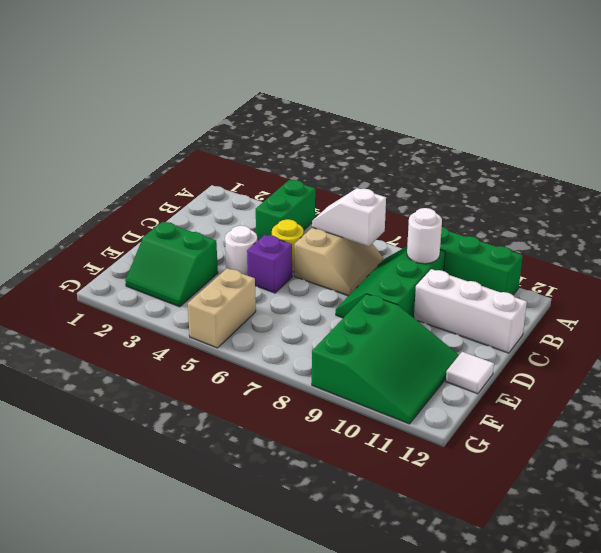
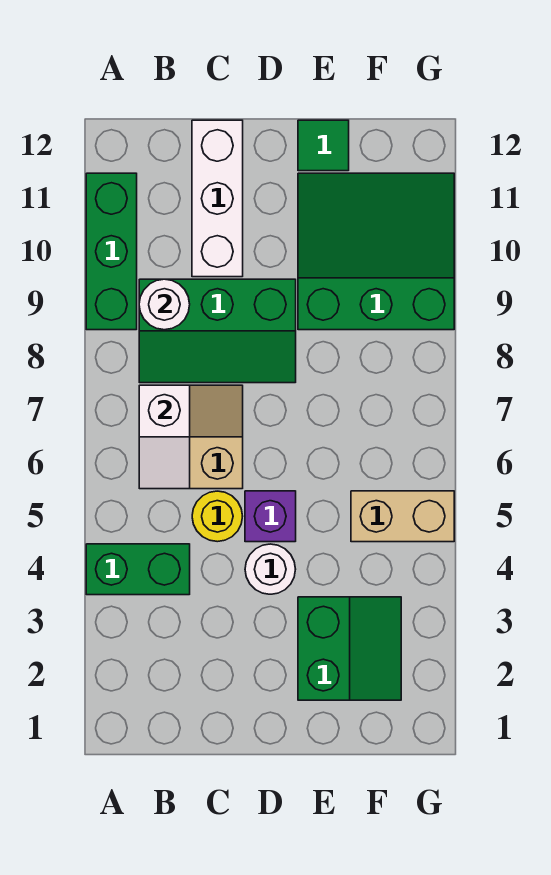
white 1x1 tile [446,352,494,394] -> green 1x1 tile [298,120,349,171]

